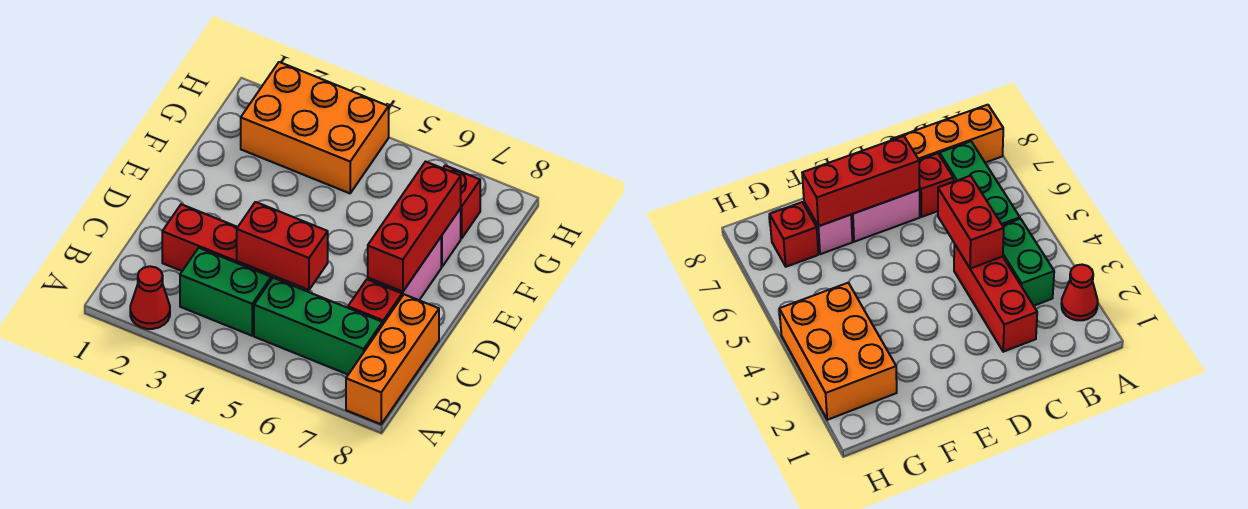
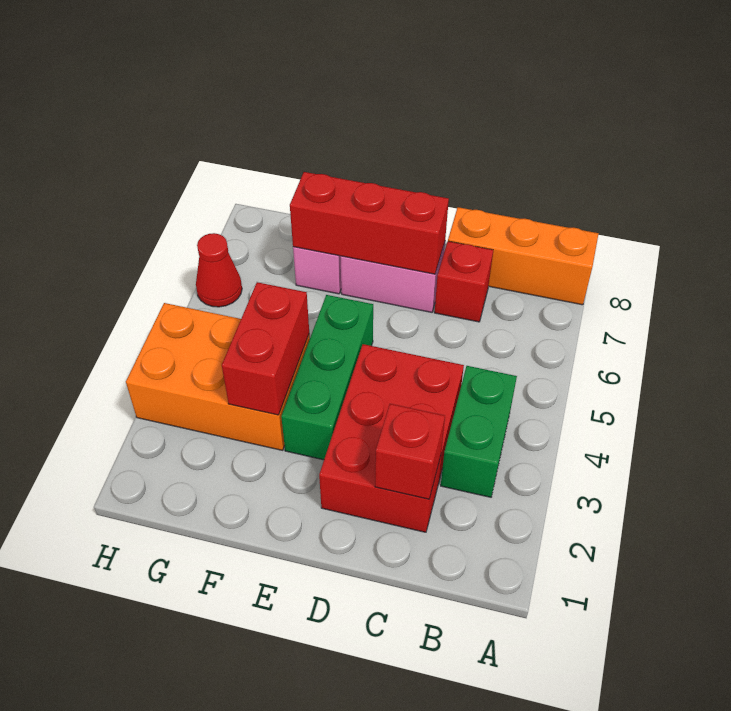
red 1x1 cone [130,266,170,329] -> red 1x1 cone moved to [196,233,242,307]
green 1x3 brick [254,278,382,375] -> green 1x3 brick moved to [281,295,373,460]
red 1x3 brick [162,204,289,284] -> red 2x3 brick [319,344,464,532]
red 1x2 brick [237,202,328,290] -> red 1x2 brick moved to [222,282,309,415]
orange 2x3 brick [241,62,389,193] -> orange 2x3 brick turned to [126,303,310,450]
red 1x1 brick [443,165,480,238] -> red 1x1 brick moved to [375,404,445,499]

